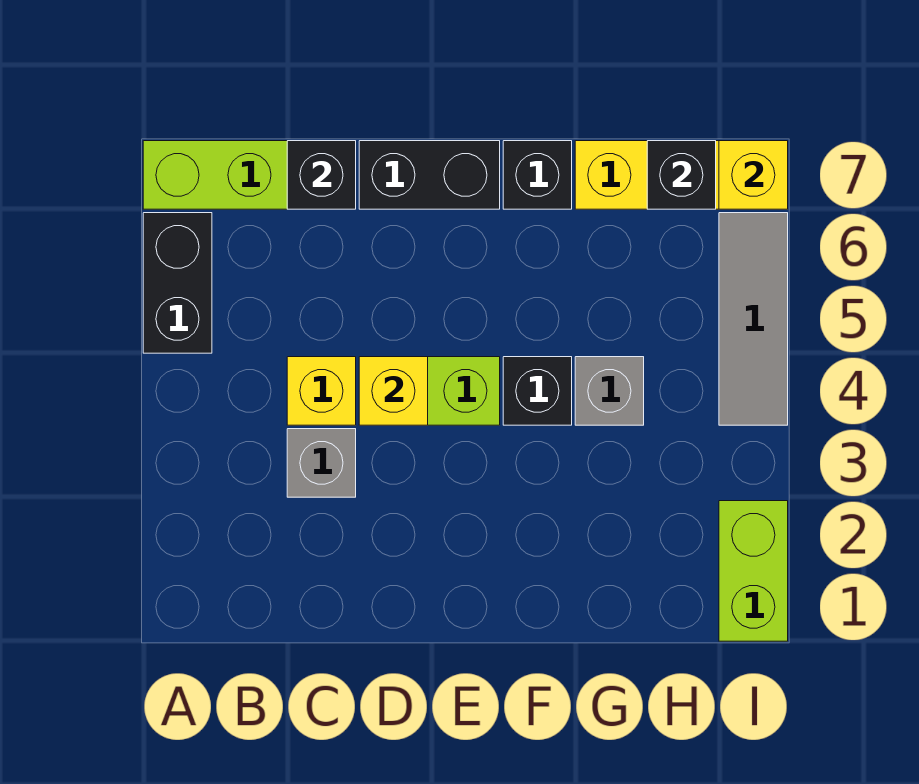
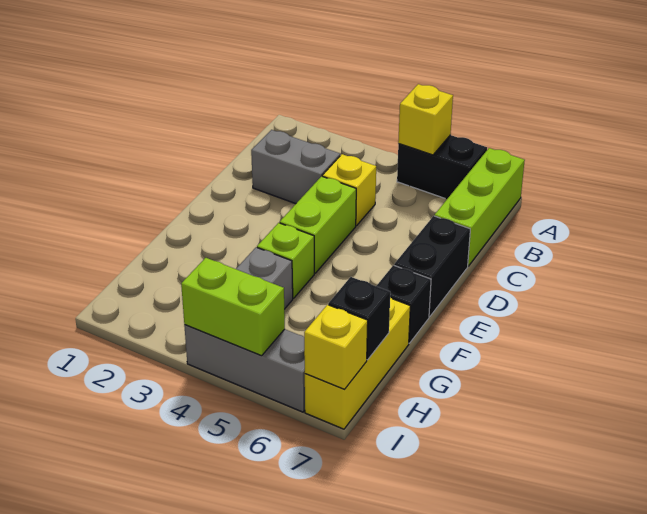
grey 1x1 brick [287,429,356,497] -> grey 1x2 brick [251,130,340,204]
black 1x1 brick [287,141,356,209] -> none
yellow 1x1 brick [359,357,428,425] -> yellow 1x1 brick moved to [398,84,453,155]
black 1x1 brick [503,357,572,425] -> lime 1x1 brick [257,223,314,298]
lime 1x2 brick [719,501,788,641] -> lime 1x2 brick moved to [181,258,285,356]
grey 1x3 tile [719,213,788,425] -> grey 1x3 brick [184,325,305,412]

